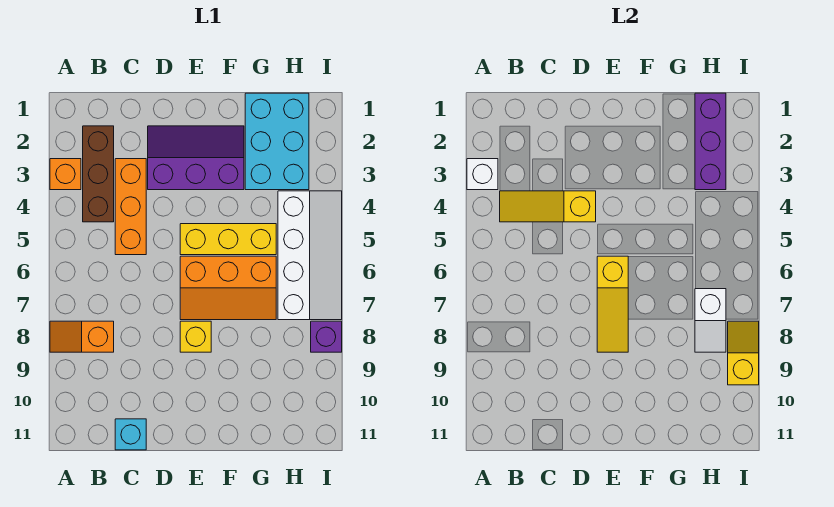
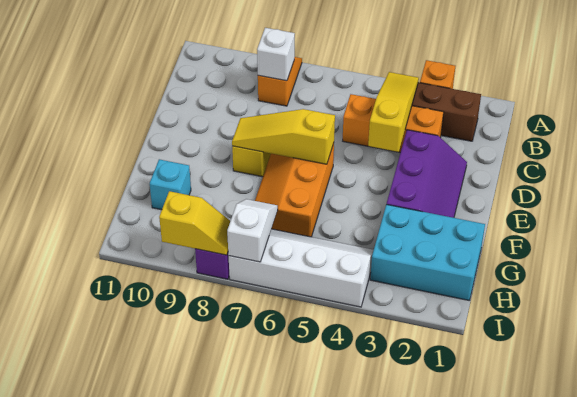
white 1x1 brick [467,159,498,190] -> white 1x1 brick moved to [257,28,295,81]
cyan 1x1 brick [115,419,146,450] -> cyan 1x1 brick moved to [150,159,191,210]
yellow 1x3 brick [180,224,276,255] -> none
purple 1x3 brick [695,93,726,190] -> none
white 2x4 slope [278,191,342,320] -> white 2x4 slope turned to [229,229,374,307]
white 1x2 slope [695,289,726,352] -> white 1x2 slope turned to [227,199,278,262]

